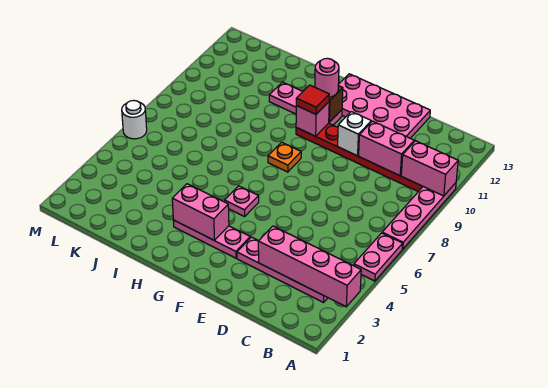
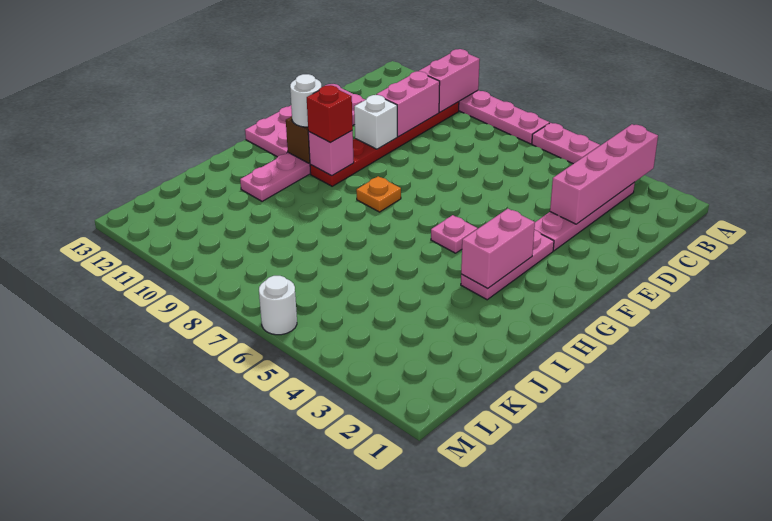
red 1x1 tile [296,85,329,114] -> red 1x1 brick [307,85,353,143]
pink 1x1 round brick [315,58,339,97] -> white 1x1 round brick [290,74,321,127]

